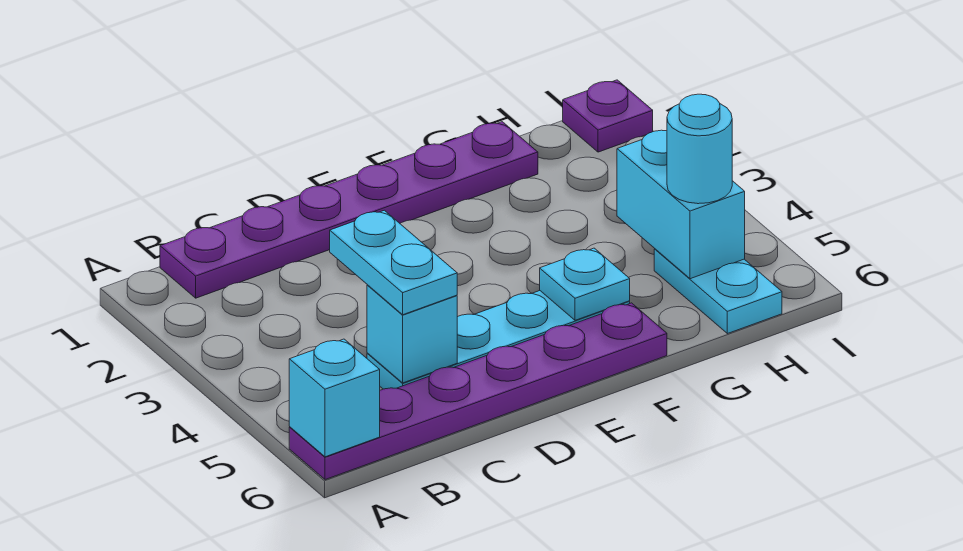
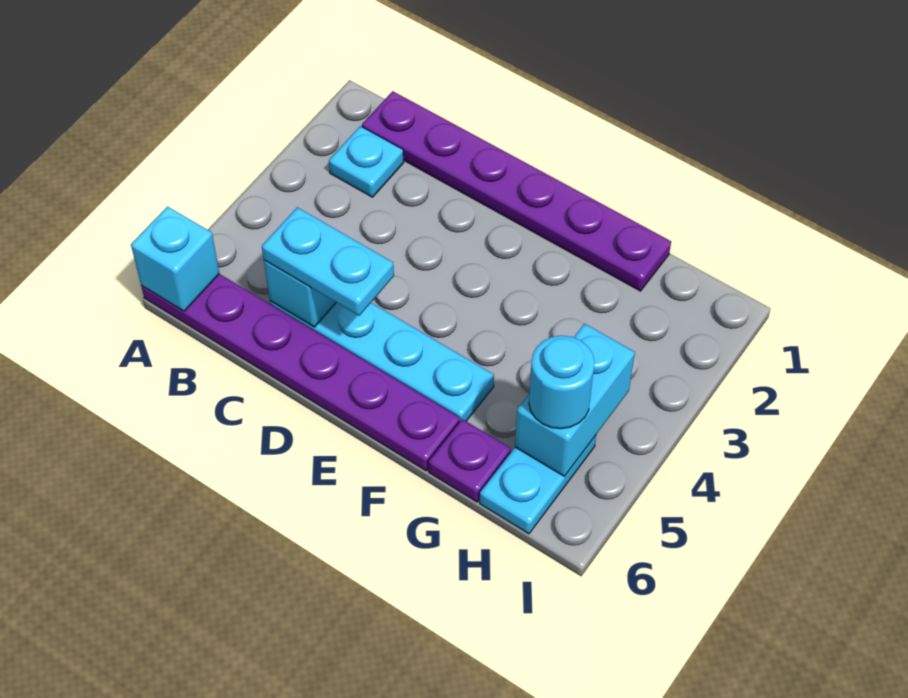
cyan 1x2 plate [330,210,457,315] -> cyan 1x2 plate turned to [262,207,394,316]
cyan 1x1 plate [540,248,630,320] -> cyan 1x1 plate moved to [329,126,404,197]
purple 1x1 plate [563,80,653,152] -> purple 1x1 plate moved to [429,419,511,502]

